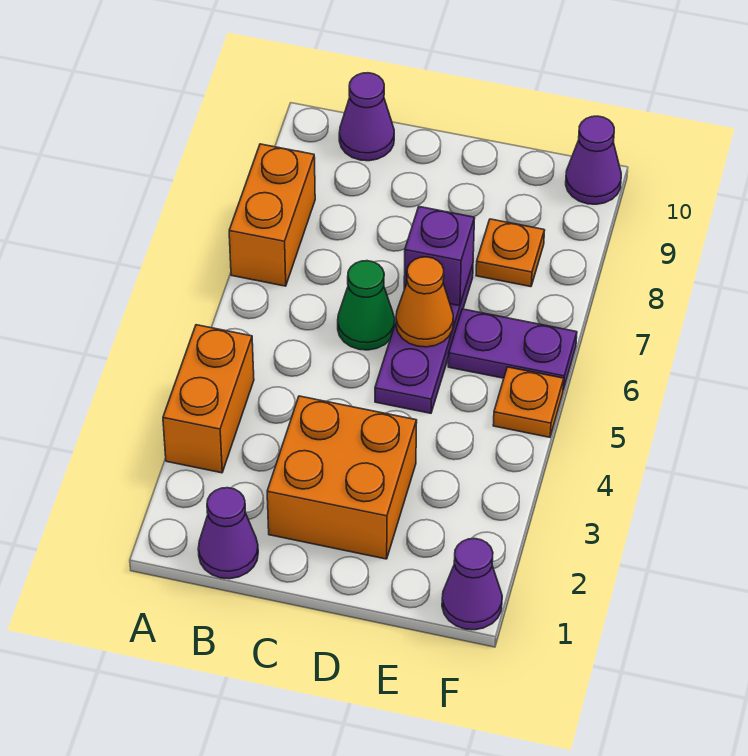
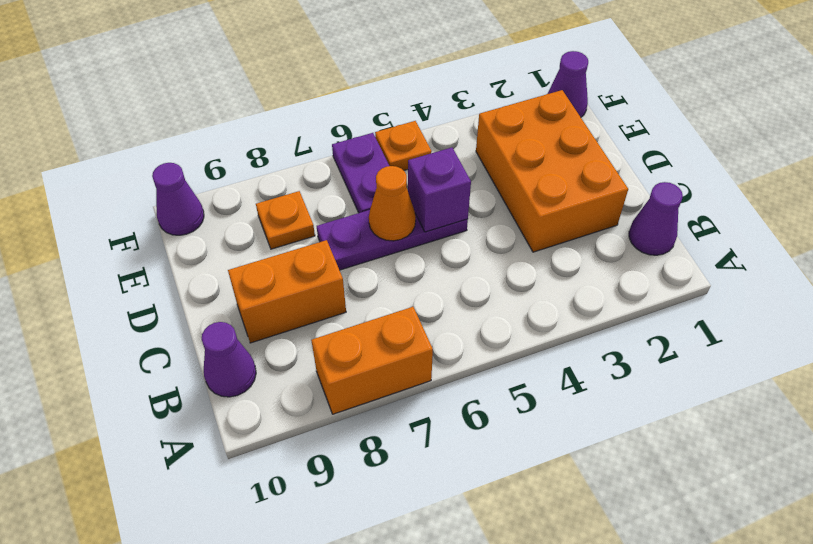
orange 1x2 brick [163,325,254,473] -> orange 1x2 brick moved to [228,240,346,343]
orange 2x2 brick [267,396,417,559] -> orange 2x3 brick [476,90,628,252]
green 1x1 cone [338,261,395,350] -> none
purple 1x1 brick [404,207,475,306] -> purple 1x1 brick moved to [408,148,471,232]

